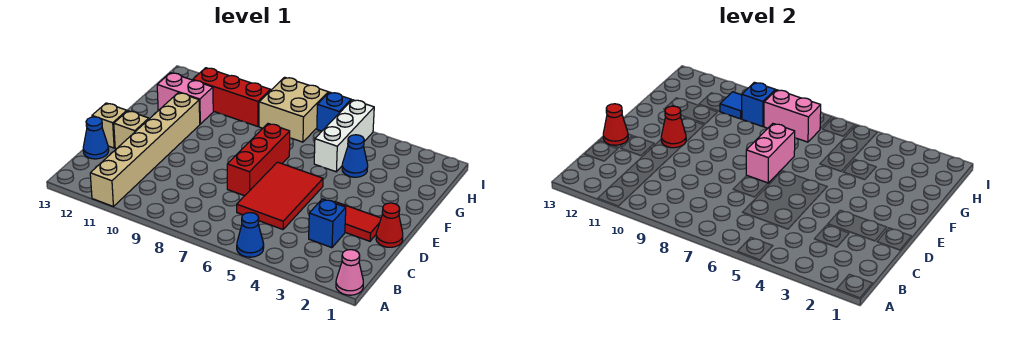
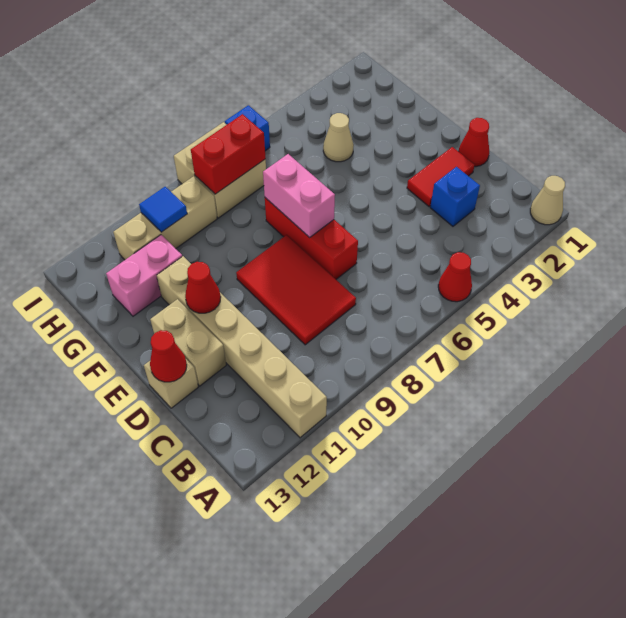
pink 1x1 cone [336,250,363,295] -> tan 1x1 cone [530,176,565,225]
blue 1x1 cone [237,213,264,257] -> red 1x1 cone [438,252,472,302]
red 2x3 tile [237,162,323,229] -> red 2x3 tile moved to [236,235,356,345]
blue 1x1 cone [83,117,109,159] -> none
tan 1x1 brick [114,111,149,149] -> tan 1x2 brick [150,299,226,386]
blue 1x1 cone [342,135,368,177] -> tan 1x1 cone [323,113,354,162]
white 1x3 brick [314,100,374,172] -> none
pink 1x2 brick [764,90,821,142] -> red 1x2 brick [191,114,266,194]
red 1x3 brick [193,68,271,127] -> tan 1x3 brick [113,176,217,260]
blue 1x1 brick [742,82,776,127] -> none

